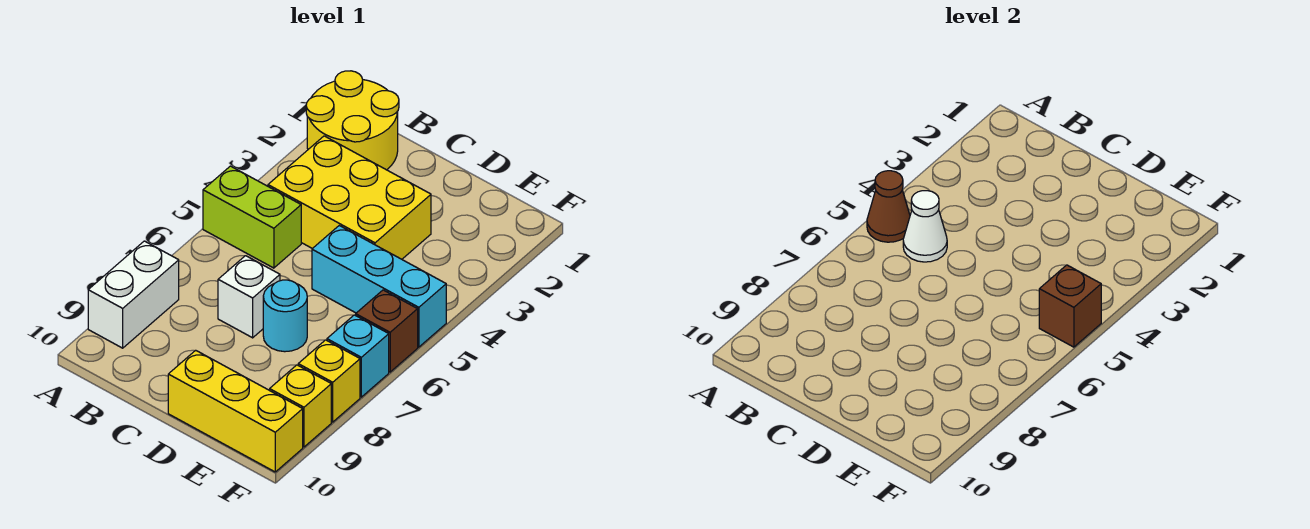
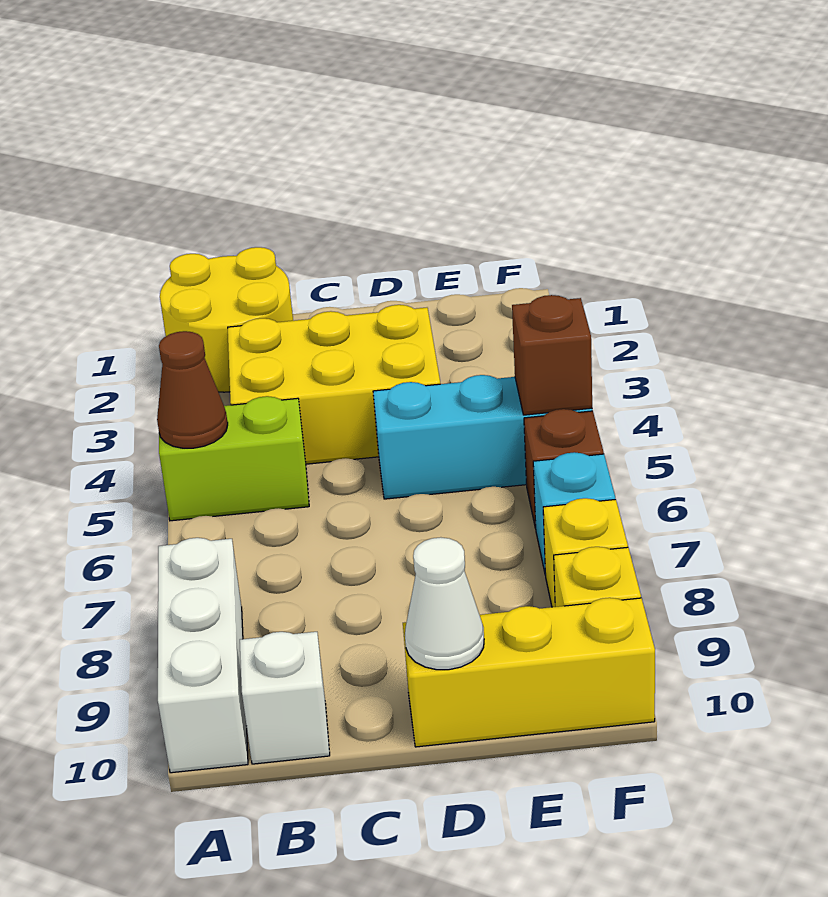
white 1x2 brick [88,241,179,348] -> white 1x3 brick [158,538,248,773]
white 1x1 cone [903,191,947,262] -> white 1x1 cone moved to [405,537,484,670]
white 1x1 brick [218,256,280,338] -> white 1x1 brick moved to [240,632,330,764]
cyan 1x1 round brick [263,280,307,352] -> none

